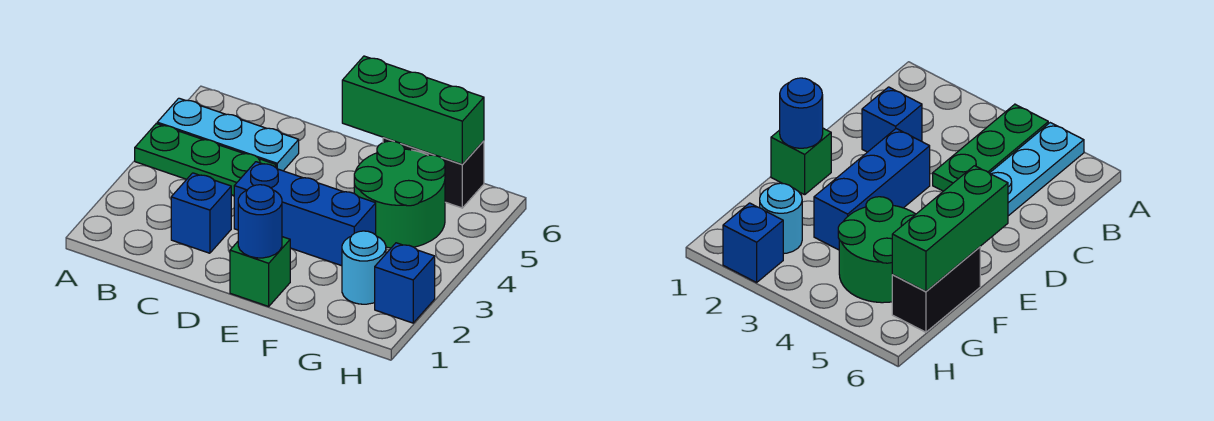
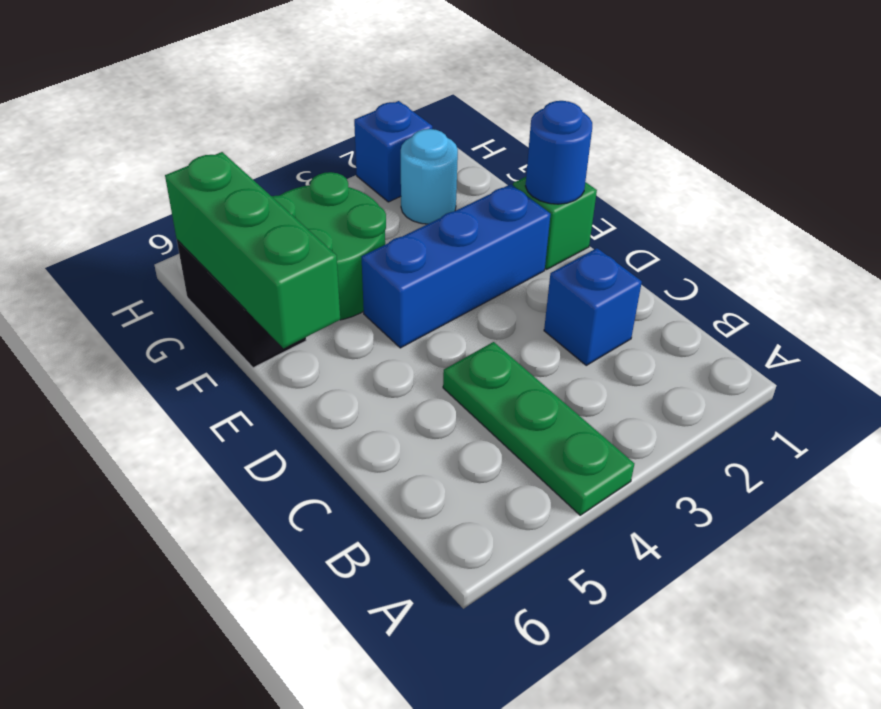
cyan 1x3 plate [157,98,299,171] -> none
blue 1x3 brick [234,162,376,266] -> blue 1x3 brick turned to [362,184,551,348]

